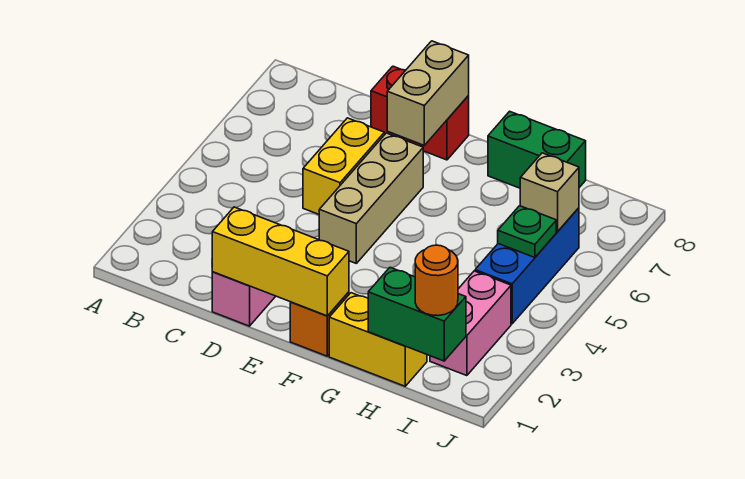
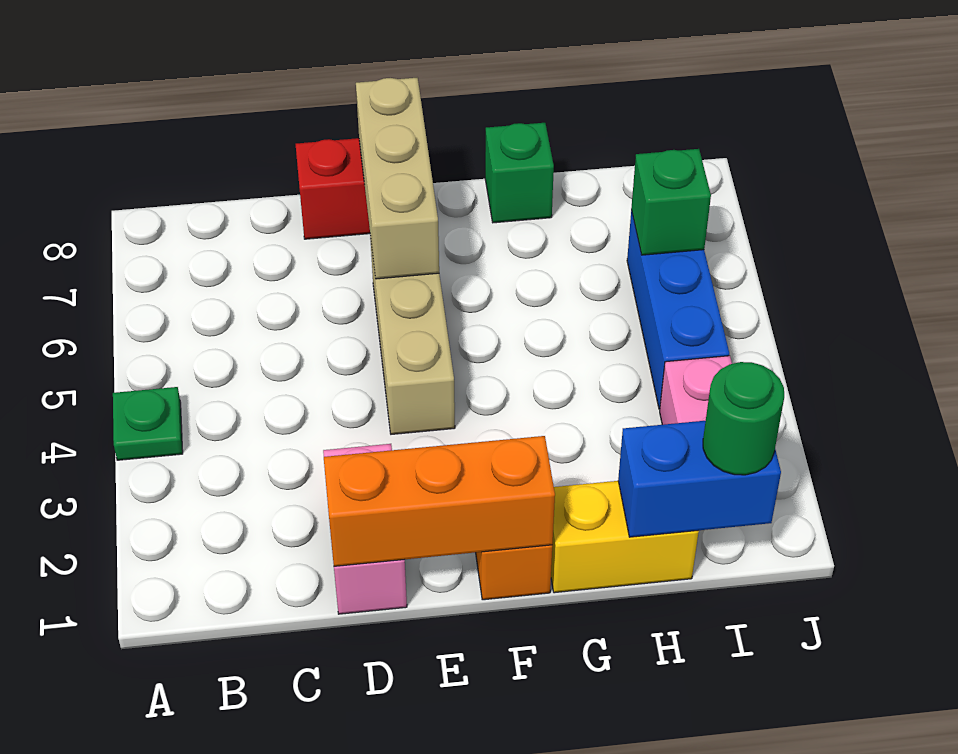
yellow 1x3 brick [212,207,349,316] -> orange 1x3 brick [324,436,555,566]
yellow 1x2 brick [303,118,384,214] -> none
tan 1x2 brick [387,41,469,145] -> tan 1x3 brick [356,78,439,279]
green 1x2 brick [488,111,586,188] -> green 1x1 brick [485,123,554,223]
green 1x2 brick [368,267,466,361] -> blue 1x2 brick [618,421,781,537]
orange 1x1 round brick [415,245,458,316] -> green 1x1 round brick [703,362,784,475]
green 1x1 plate [498,206,556,258] -> green 1x1 plate moved to [113,387,183,460]
tan 1x1 brick [520,153,579,232] -> green 1x1 brick [631,149,711,255]

